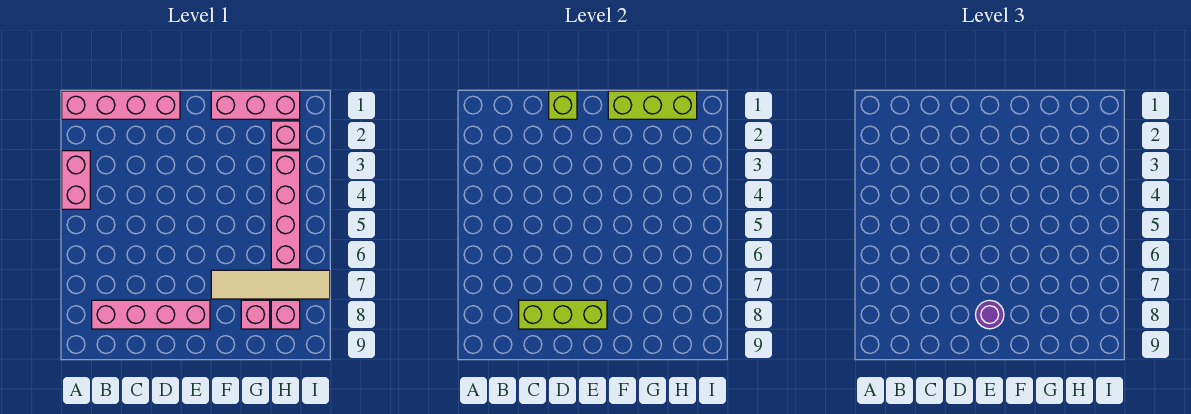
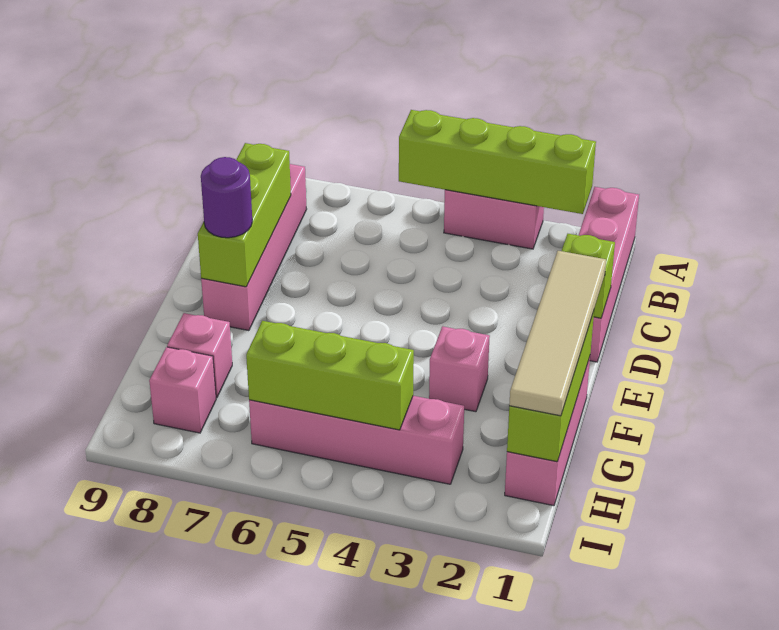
none -> lime 1x4 brick [399,110,596,214]
tan 1x4 tile [211,270,330,299] -> tan 1x4 tile moved to [509,251,606,416]
pink 1x1 brick [271,121,300,149] -> pink 1x1 brick moved to [429,326,490,412]
none -> lime 1x3 brick [246,321,414,430]

